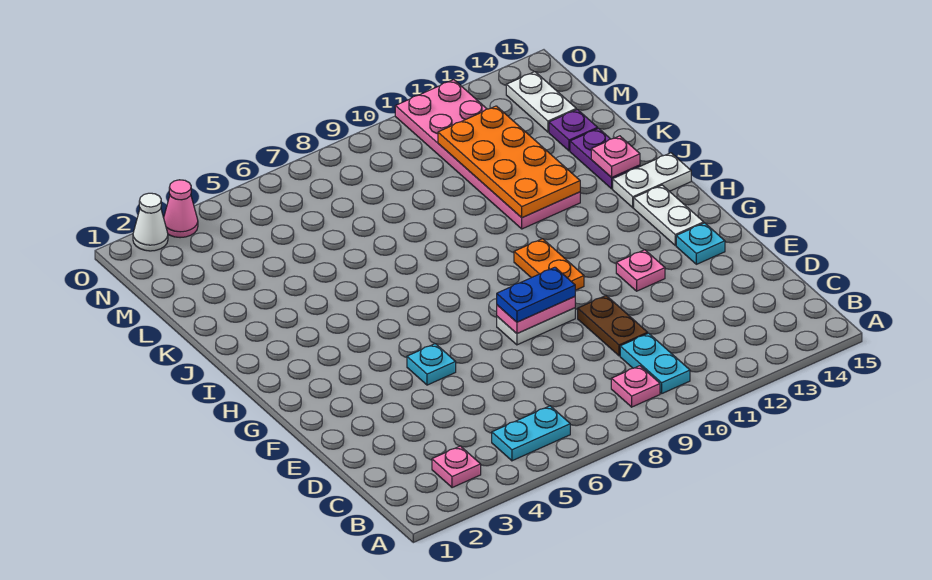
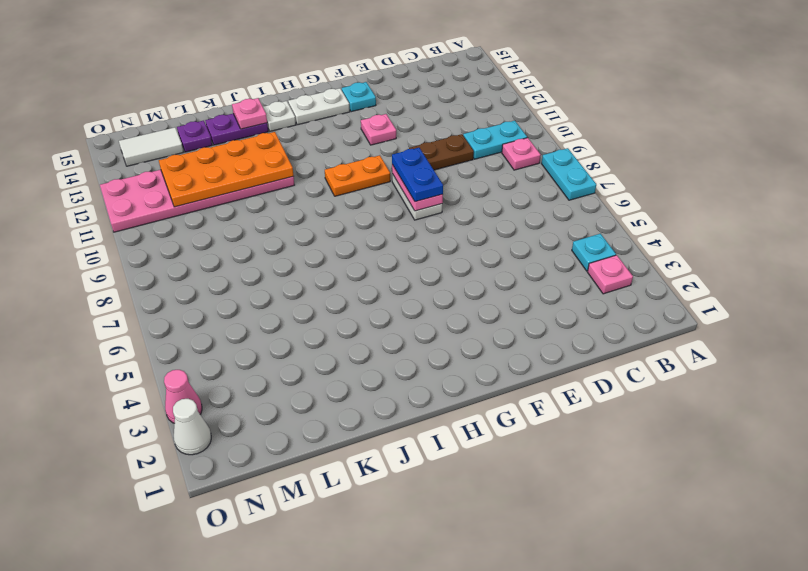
cyan 1x2 plate [492,406,570,461] -> cyan 1x2 plate moved to [542,148,596,200]
cyan 1x1 plate [407,344,456,385] -> cyan 1x1 plate moved to [572,234,616,271]
white 1x2 plate [613,153,691,208] -> white 1x1 plate [263,101,296,131]
white 1x2 plate [506,72,577,132] -> white 1x2 tile [119,127,183,166]

